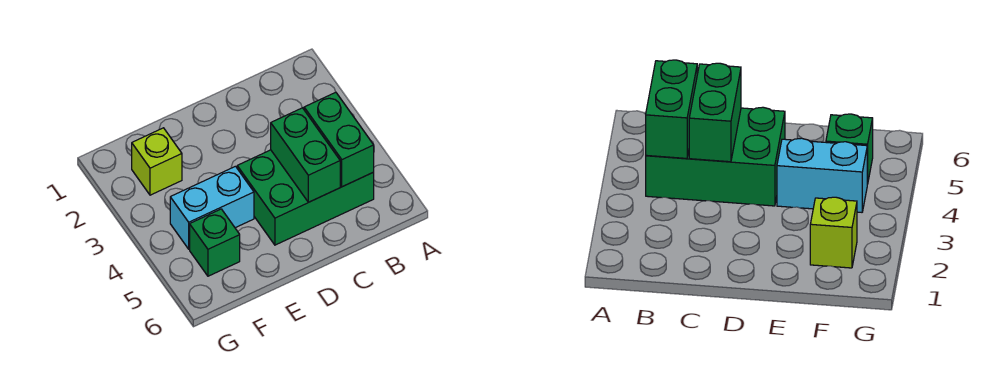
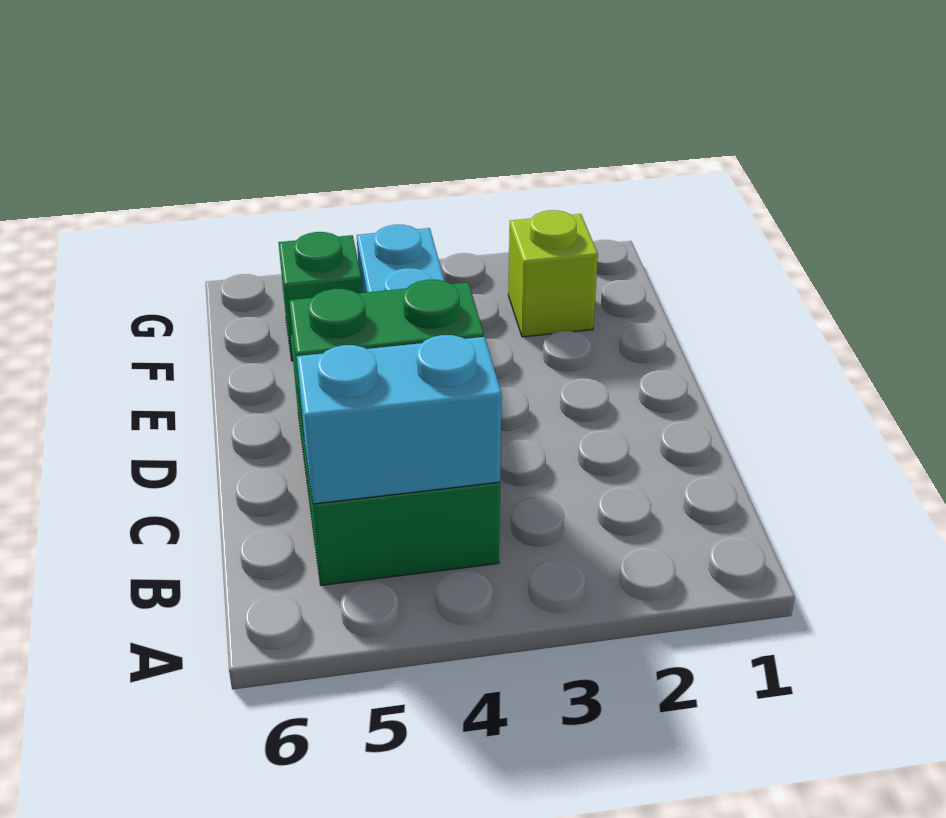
green 1x2 brick [304,92,374,187] -> cyan 1x2 brick [297,335,502,504]

